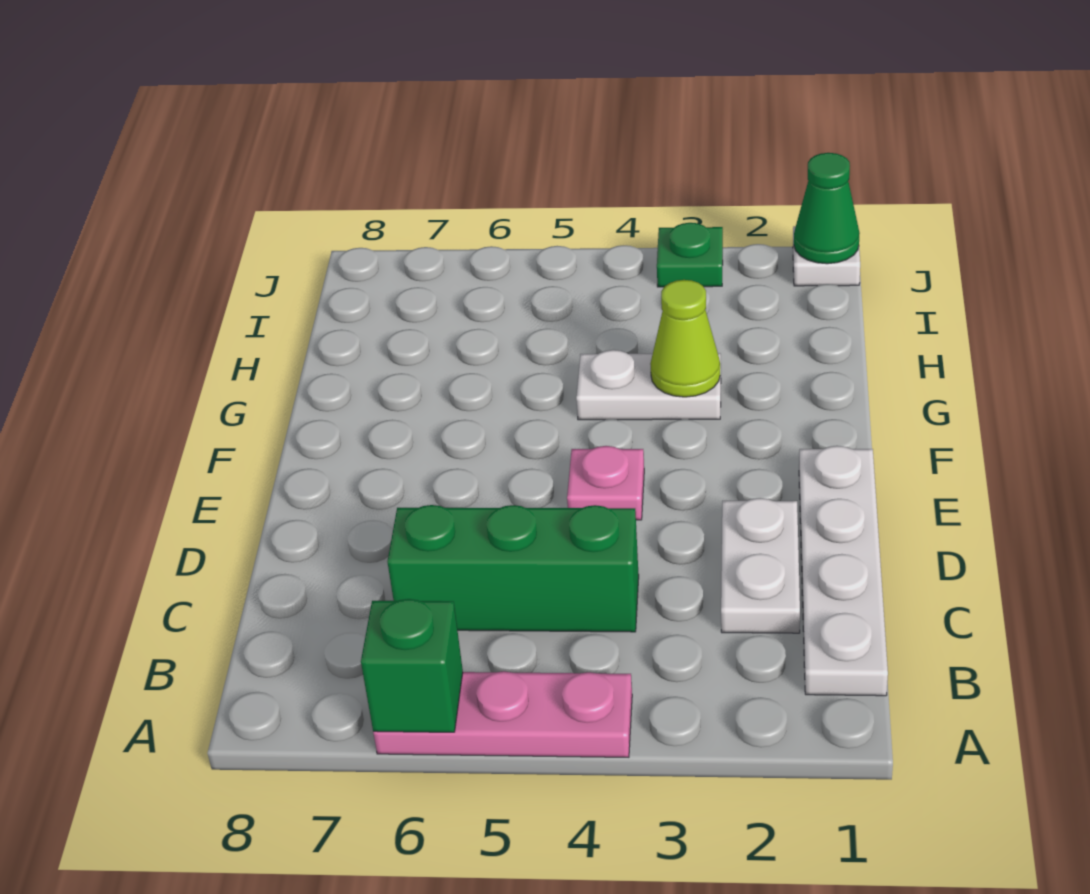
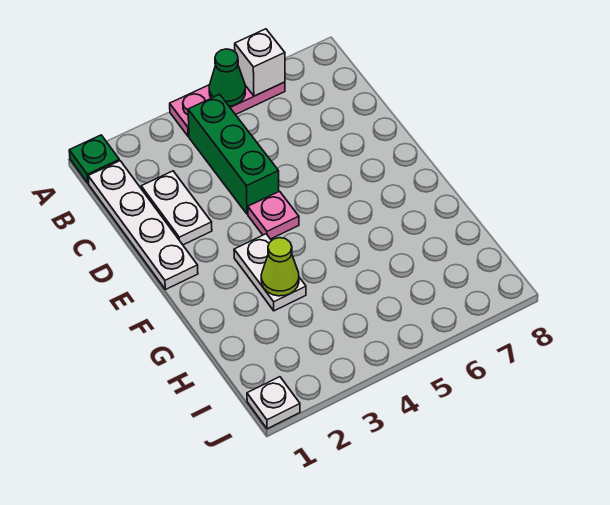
green 1x1 brick [361,599,463,732] -> white 1x1 brick [235,29,285,96]
green 1x3 brick [387,505,639,632] -> green 1x3 brick turned to [188,94,279,214]
white 1x2 plate [576,350,721,420] -> white 1x2 plate turned to [234,234,306,311]
green 1x1 cone [794,153,860,264] -> green 1x1 cone moved to [209,49,245,106]
green 1x1 plate [657,223,723,287] -> green 1x1 plate moved to [69,135,119,183]

